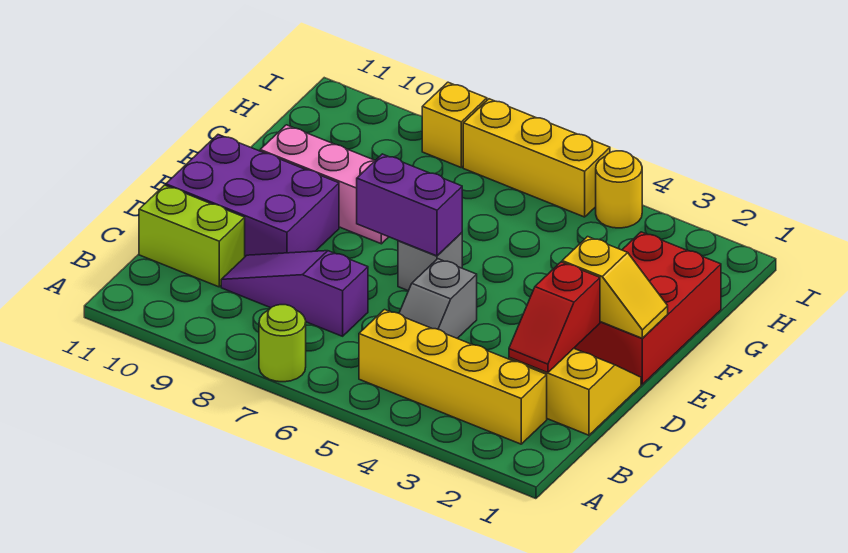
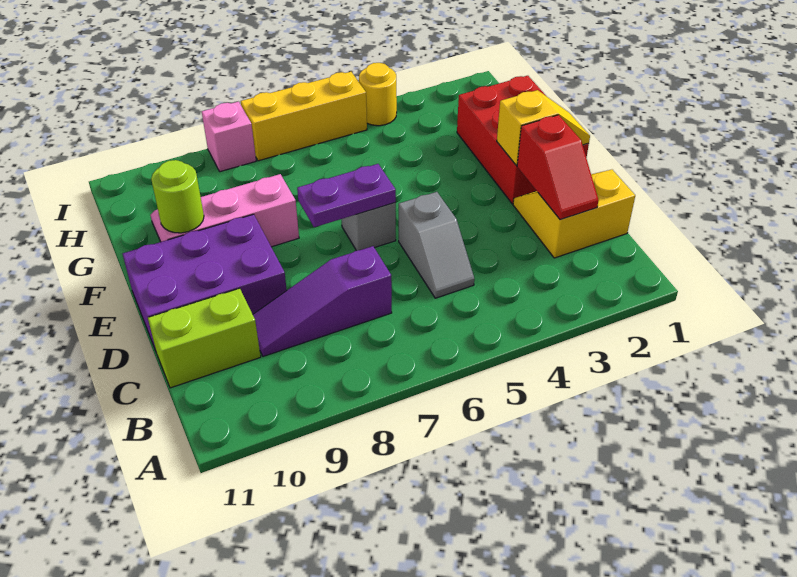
lime 1x1 round brick [259,305,306,382] -> lime 1x1 round brick moved to [151,160,204,233]
yellow 1x4 brick [359,310,547,444] -> none
purple 1x2 brick [357,154,462,256] -> purple 1x2 plate [297,164,396,227]
yellow 1x1 brick [422,82,487,167] -> pink 1x1 brick [202,102,256,172]

